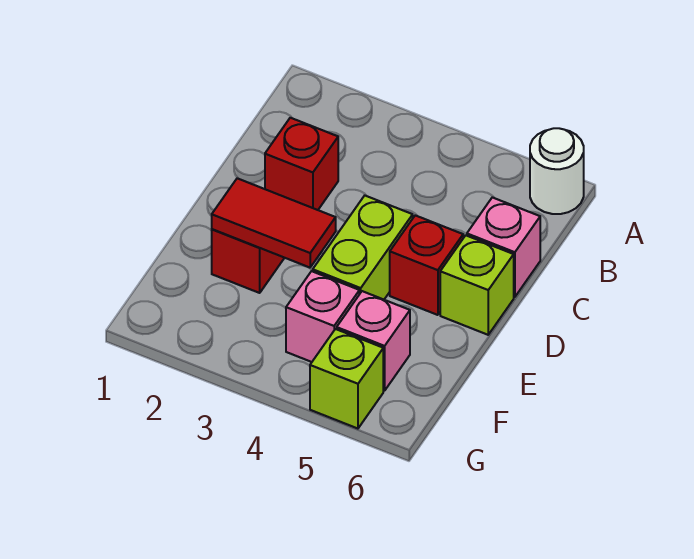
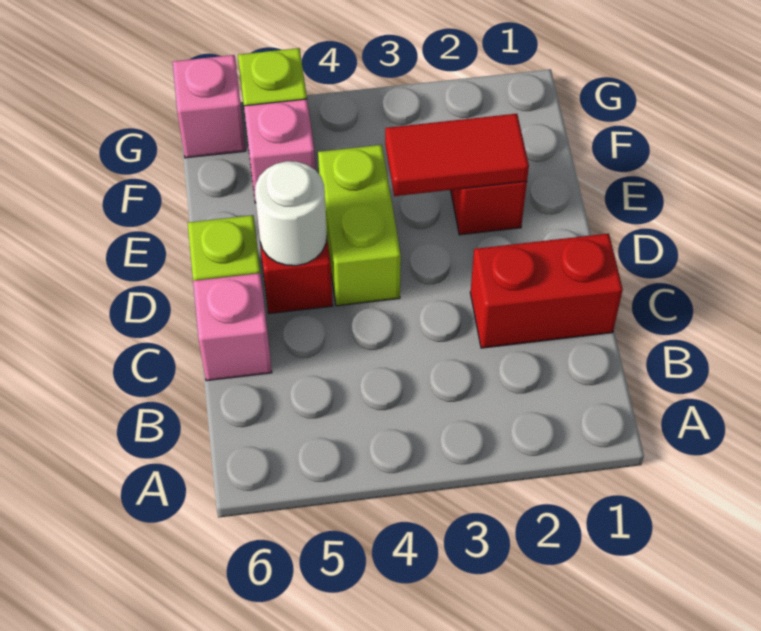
white 1x1 round brick [530,128,584,214] -> white 1x1 round brick moved to [255,161,327,266]
red 1x1 brick [265,118,338,210] -> red 1x2 brick [470,233,623,348]
pink 1x1 brick [286,271,359,362] -> pink 1x1 brick moved to [173,55,246,158]

